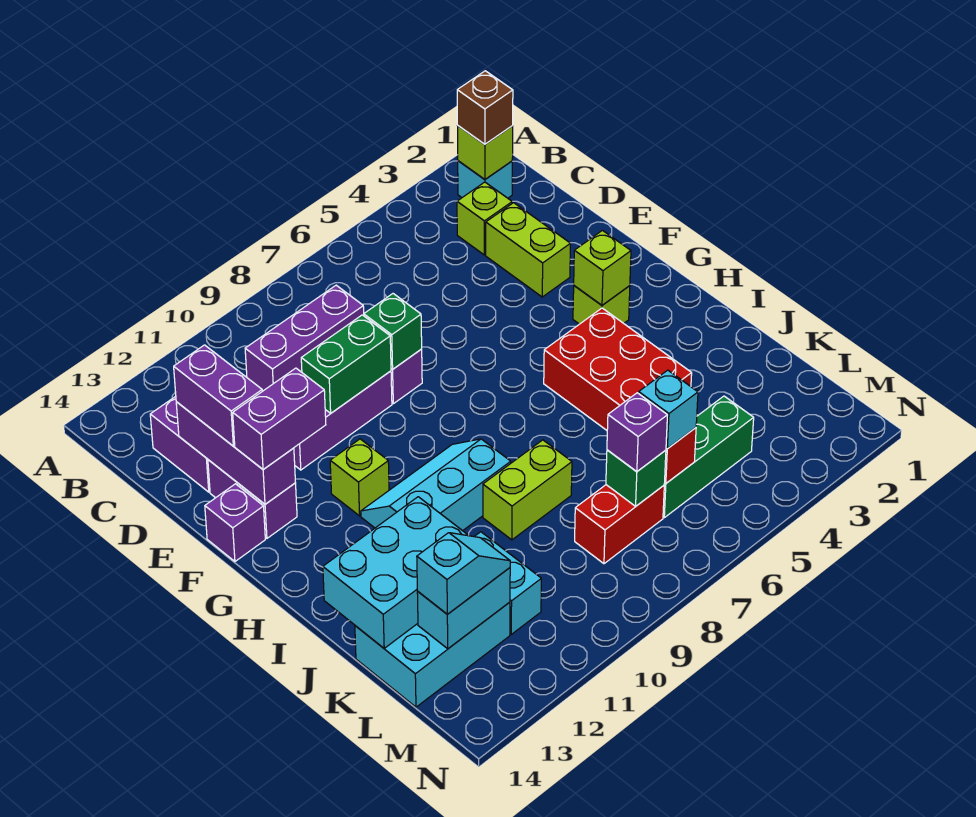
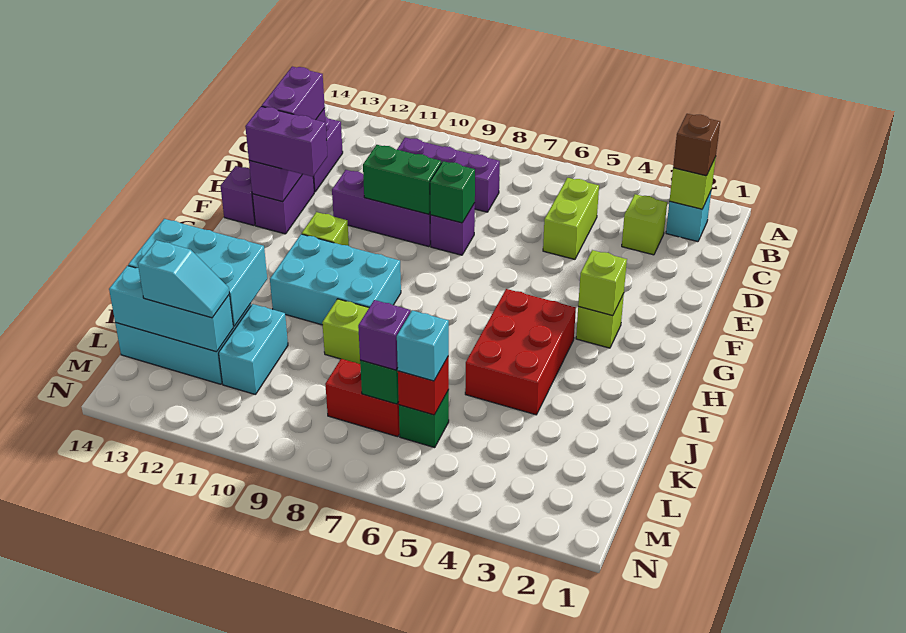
lime 1x2 brick [486,203,571,297] -> lime 1x2 brick moved to [543,178,599,259]
cyan 2x3 slope [361,439,511,531] -> cyan 2x3 brick [270,234,401,325]
green 1x3 brick [663,396,754,518] -> green 1x1 brick [399,390,449,448]
cyan 1x2 brick [417,568,510,649] -> cyan 1x3 brick [109,266,234,352]

